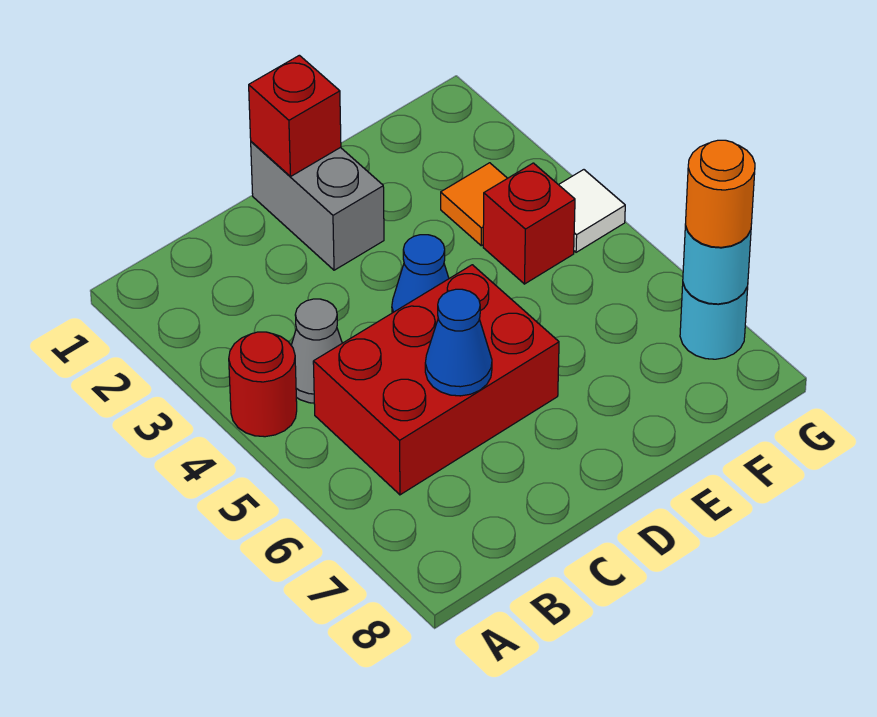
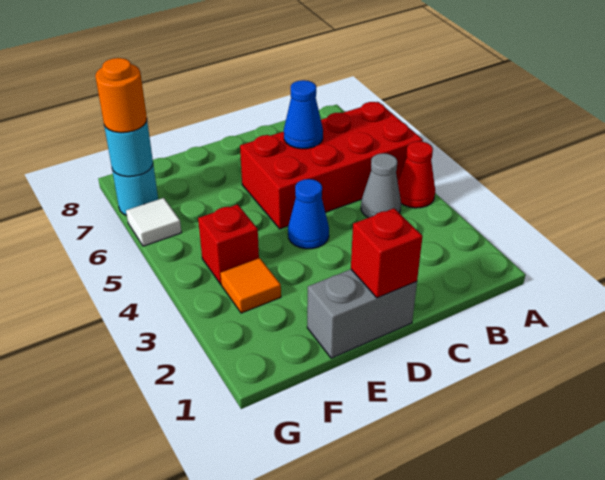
red 1x1 round brick [229,332,297,437] -> red 1x1 cone [398,141,435,208]
red 2x3 brick [313,265,559,495] -> red 2x4 brick [240,102,423,229]
grey 1x2 brick [251,142,384,270] -> grey 1x2 brick turned to [307,269,417,358]
white 1x1 tile [559,170,625,252] -> white 1x1 tile moved to [126,198,182,246]

